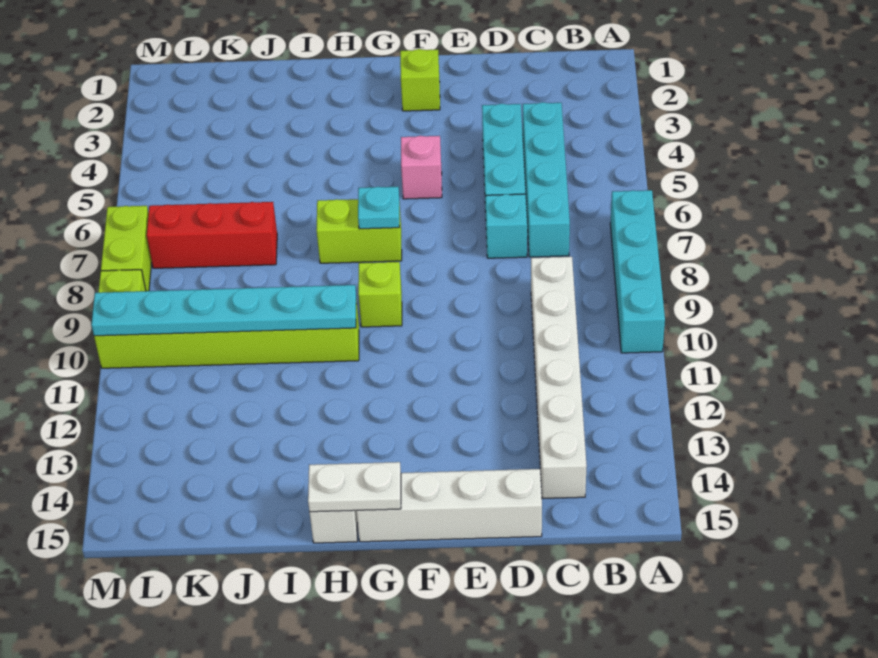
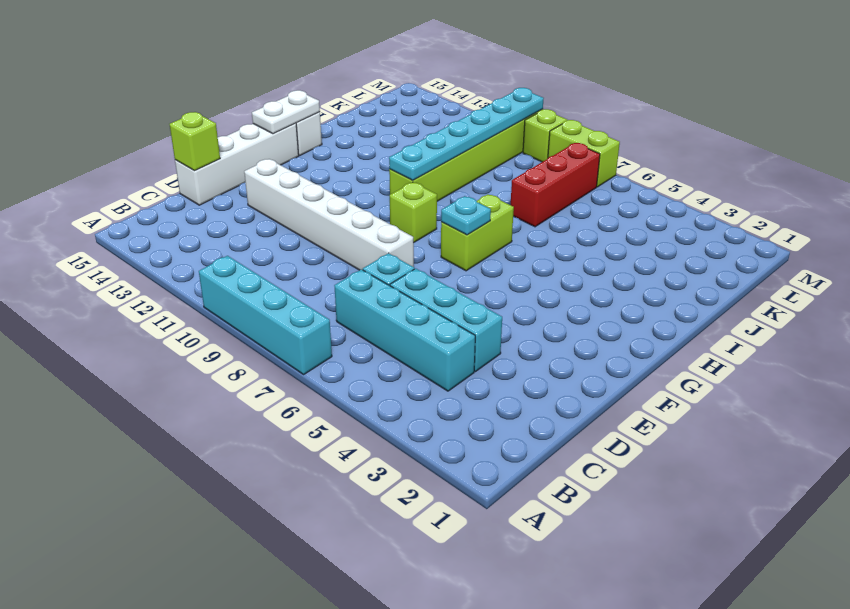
white 1x6 brick [531,257,587,499] -> white 1x6 brick moved to [244,159,414,270]
lime 1x1 brick [400,49,440,111] -> lime 1x1 brick moved to [170,112,220,171]
pink 1x1 brick [401,136,442,199] -> none

